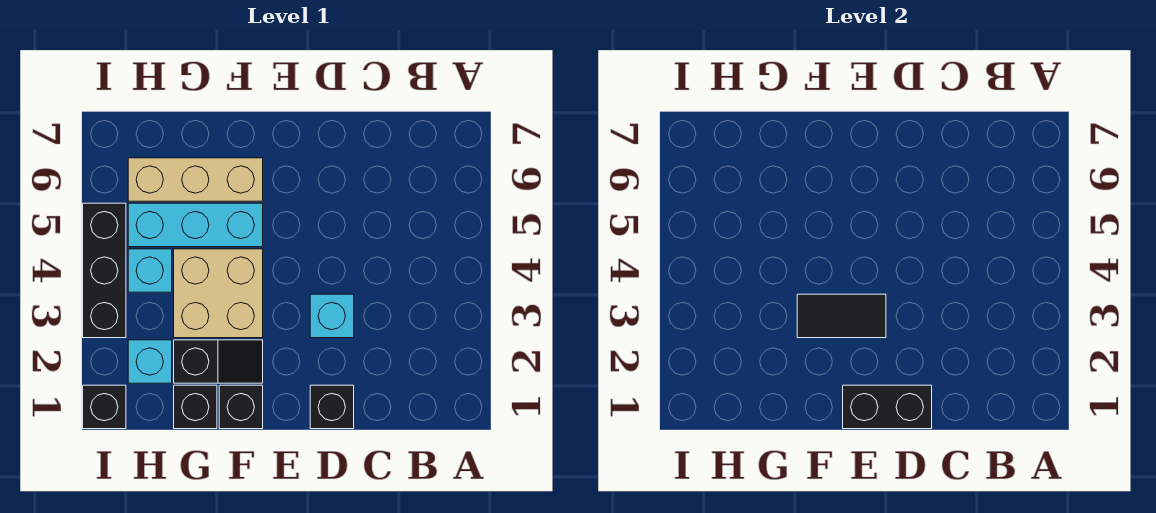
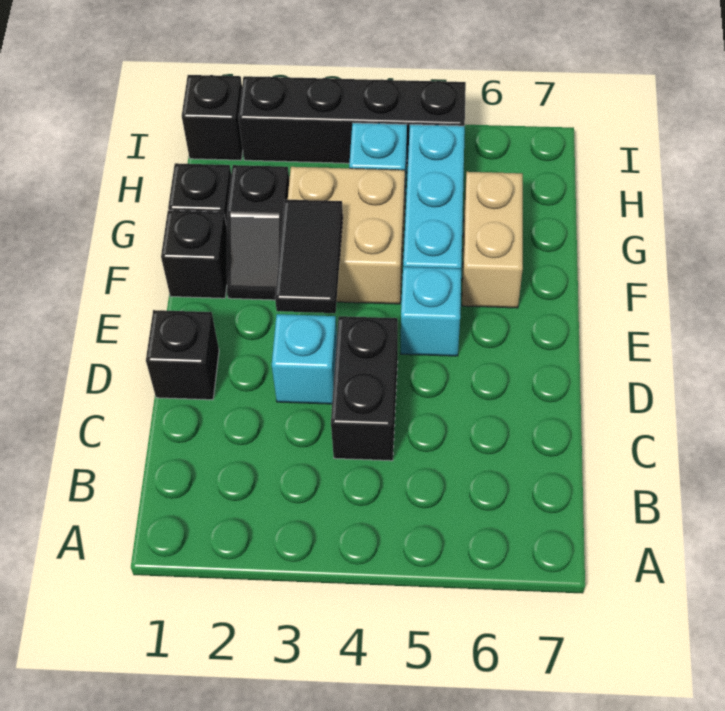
black 1x2 brick [843,385,932,429] -> black 1x2 brick moved to [331,316,398,461]
tan 1x3 brick [128,158,263,201] -> tan 1x2 brick [462,172,523,308]
cyan 1x1 brick [128,340,172,383] -> cyan 1x1 brick moved to [401,267,461,356]
black 1x3 brick [83,203,126,338] -> black 1x4 brick [238,76,466,165]

